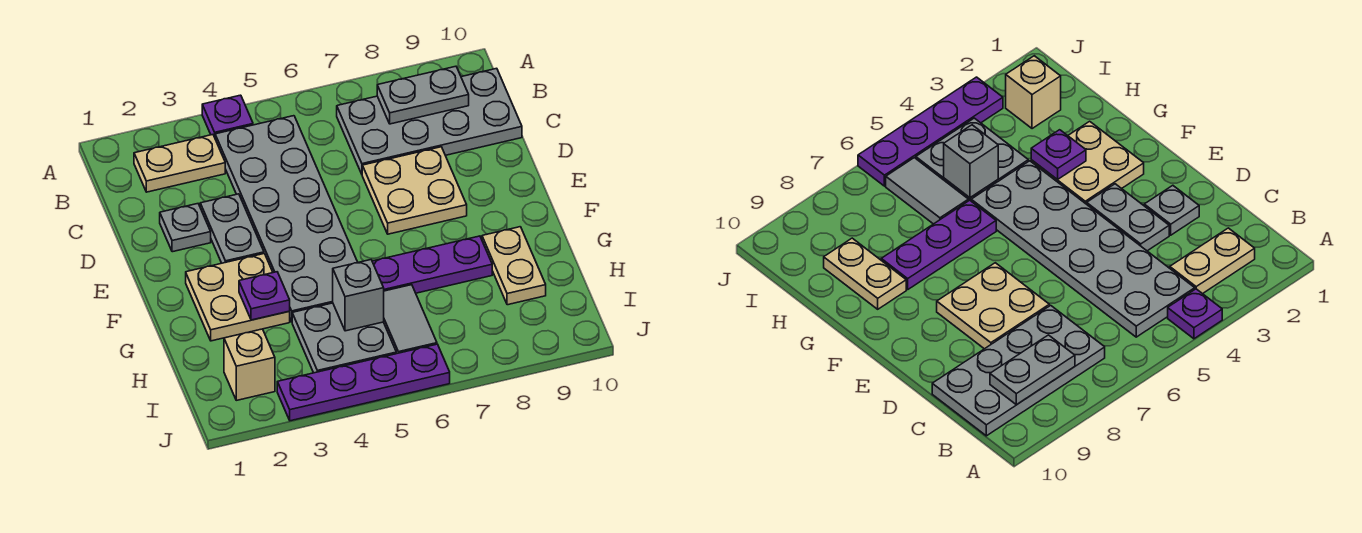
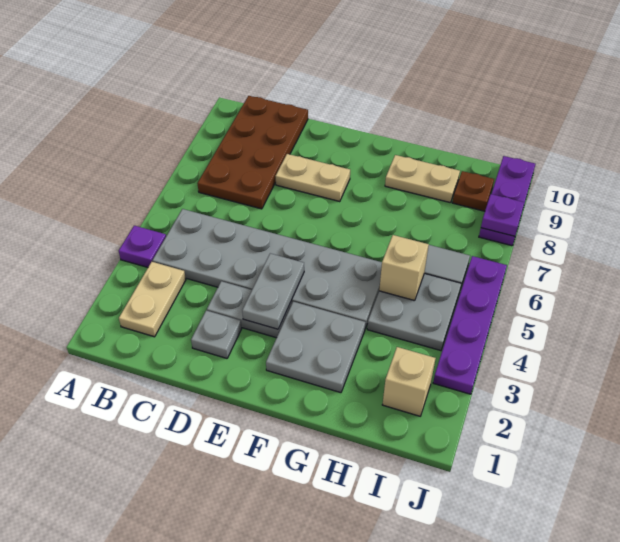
grey 2x4 plate [337,68,522,174] -> brown 2x4 plate [197,96,308,209]
grey 1x2 plate [377,66,469,124] -> grey 1x2 plate moved to [242,253,304,329]
tan 2x2 plate [362,147,467,234] -> tan 1x2 plate [276,154,350,202]
tan 2x2 plate [186,254,290,341] -> grey 2x2 plate [266,302,365,393]
purple 1x1 plate [239,272,290,320] -> purple 1x1 plate moved to [481,194,524,236]
purple 1x3 plate [372,236,492,293] -> purple 1x3 plate moved to [479,156,535,246]
grey 1x1 brick [333,260,384,331] -> tan 1x1 brick [379,235,429,301]
none -> brown 1x1 plate [452,171,494,211]

